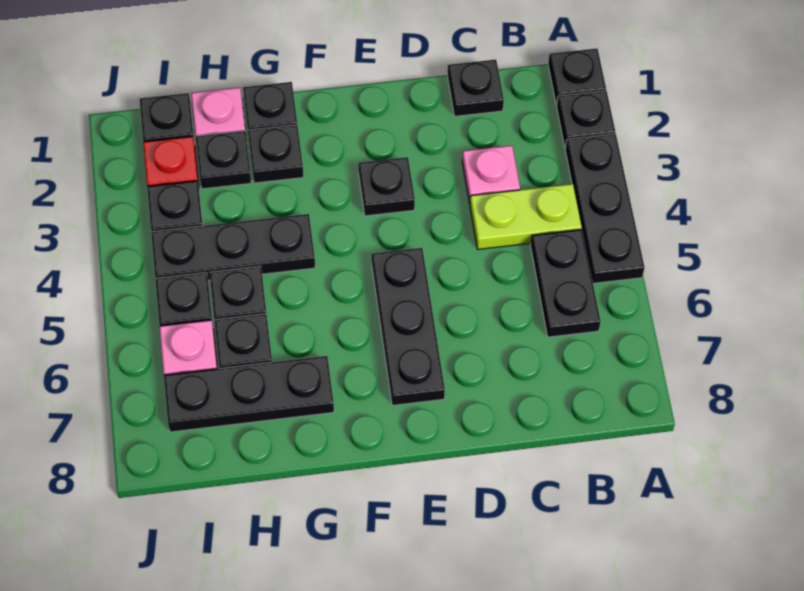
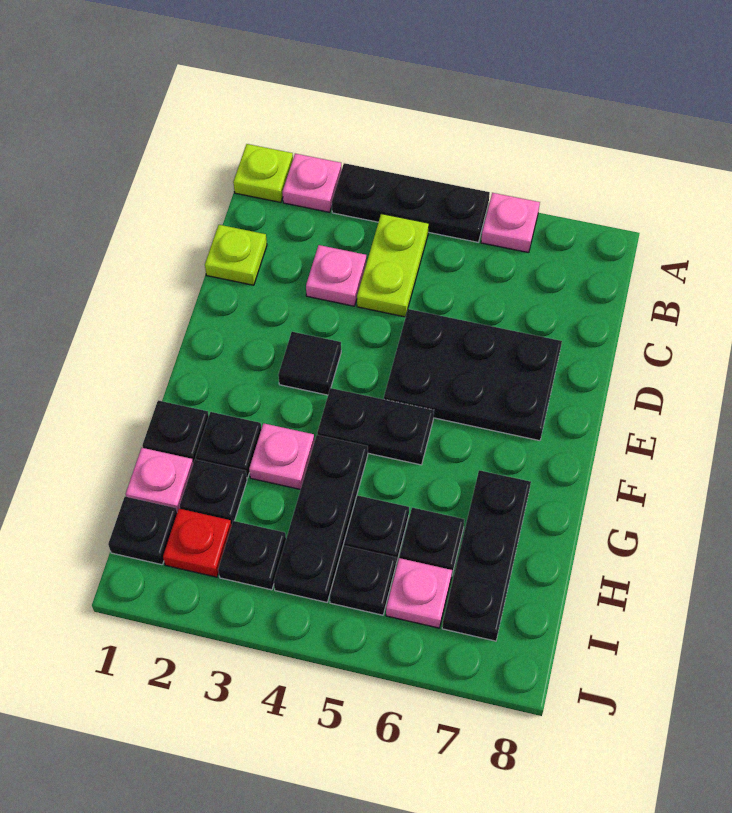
black 1x1 plate [548,49,606,105] -> lime 1x1 plate [233,144,293,203]
black 1x1 plate [557,91,615,148] -> pink 1x1 plate [283,154,342,212]
none -> pink 1x1 plate [481,193,540,253]
black 1x2 plate [531,229,601,337] -> black 1x2 plate moved to [317,388,434,465]
black 1x1 plate [448,60,504,116] -> lime 1x1 plate [205,225,267,285]
black 1x1 plate [358,157,415,216] -> black 1x1 tile [278,332,341,395]
black 1x3 plate [371,248,445,406] -> black 2x3 plate [384,309,562,441]
none -> pink 1x1 plate [249,423,314,490]

